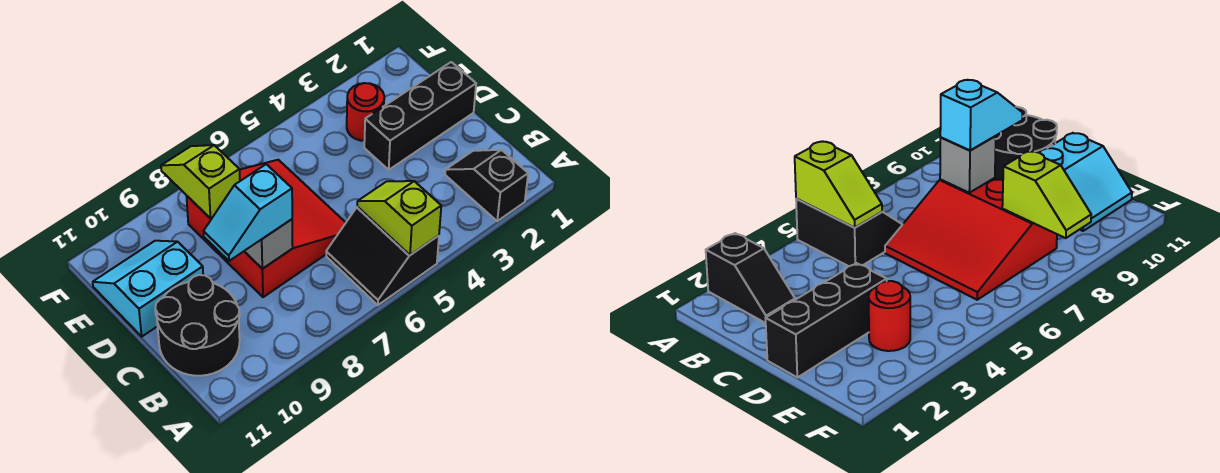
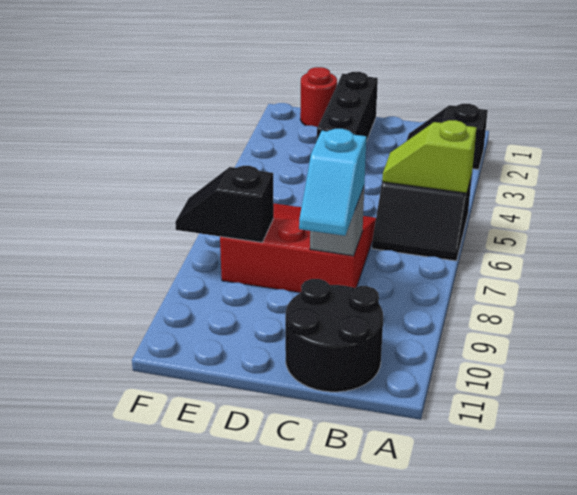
cyan 2x2 slope [93,241,203,337] -> none
red 1x1 round brick [347,83,384,141] -> red 1x1 round brick moved to [300,67,337,127]
lime 1x2 slope [161,145,240,219] -> black 1x2 slope [175,166,274,242]

